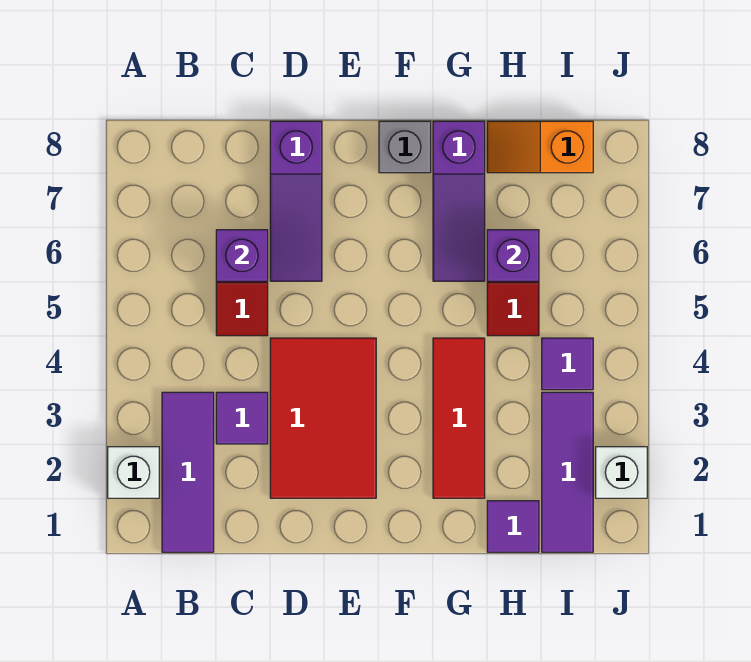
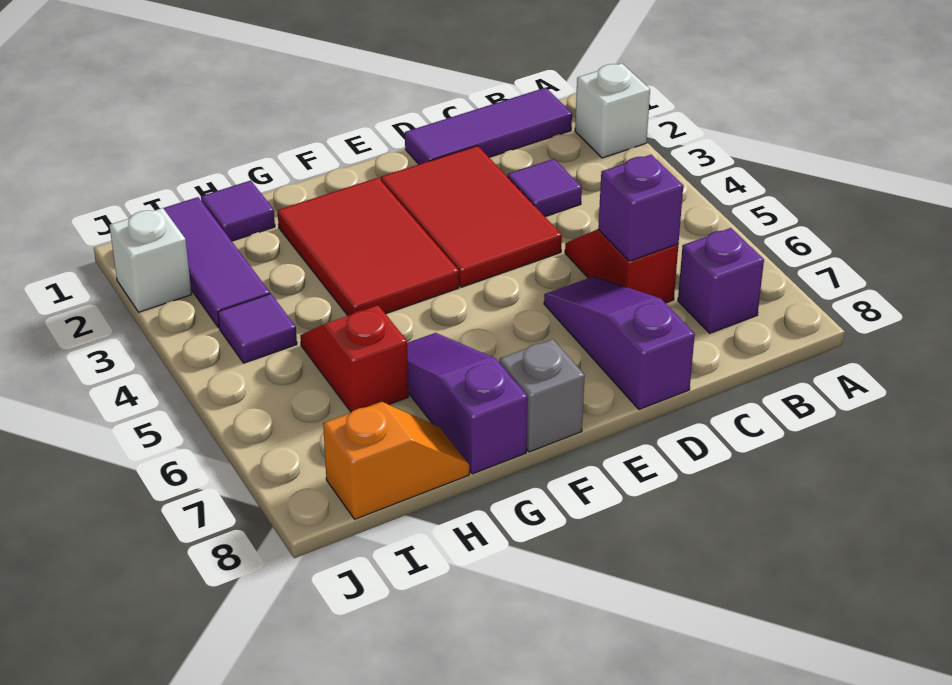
purple 1x3 tile [162,392,214,552] -> purple 1x3 tile turned to [405,88,572,164]
red 1x3 tile [433,338,485,498] -> red 2x3 tile [277,178,459,316]
purple 1x1 brick [487,230,539,281] -> purple 1x1 brick moved to [678,228,764,333]

